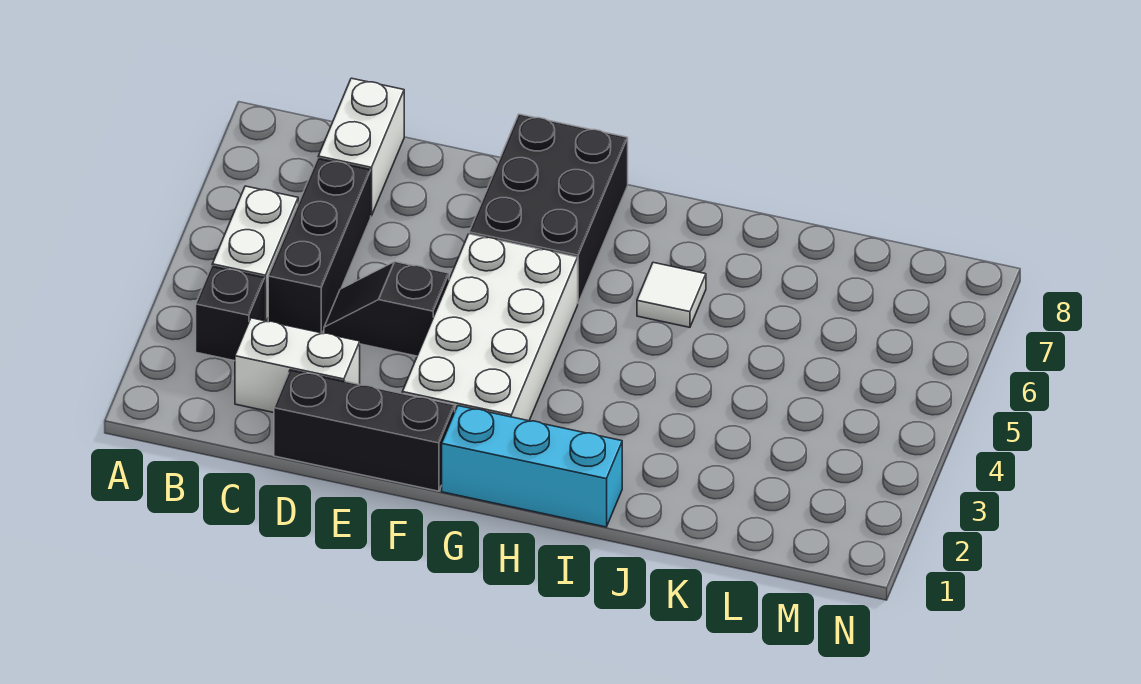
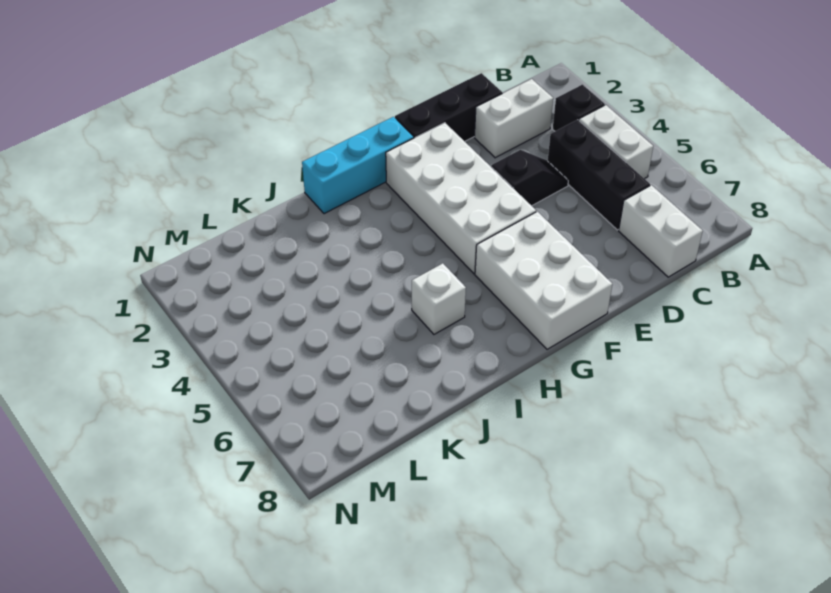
black 2x3 brick [469,114,628,303] -> white 2x3 brick [475,212,612,349]
white 1x1 tile [637,263,706,327] -> white 1x1 brick [412,263,466,334]

